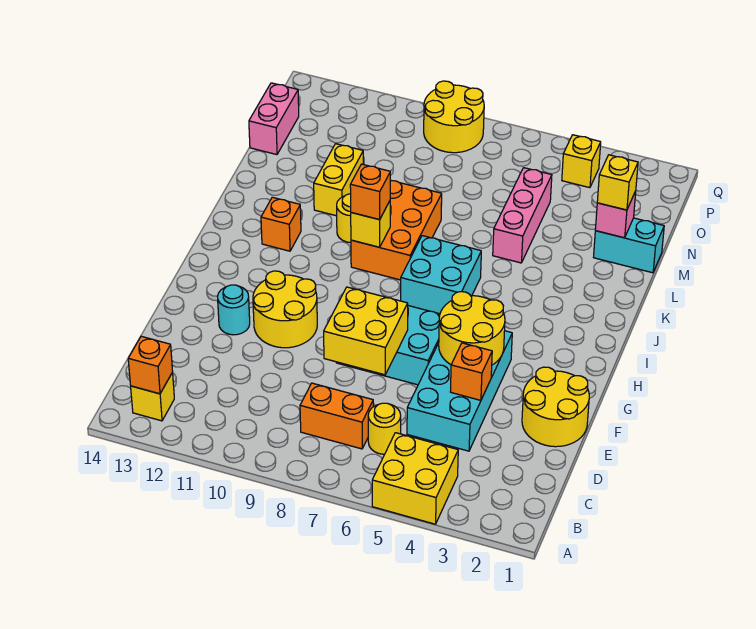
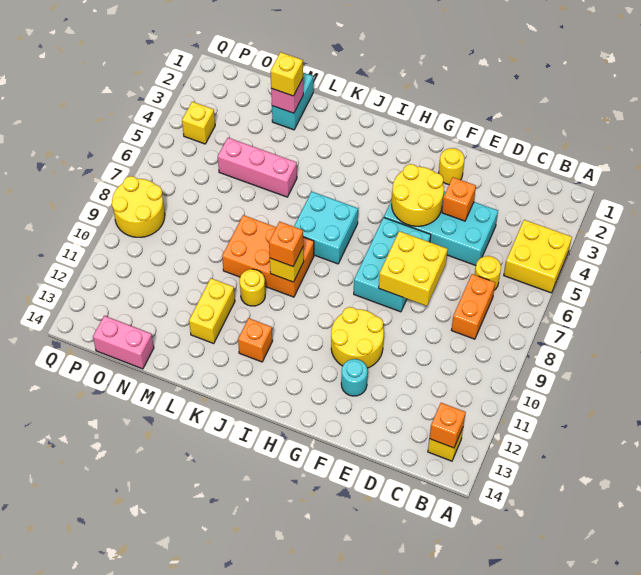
yellow 2x2 round brick [522,367,589,447] -> yellow 1x1 round brick [439,148,464,184]
yellow 1x2 brick [314,144,363,216] -> yellow 1x2 brick turned to [189,278,235,343]

